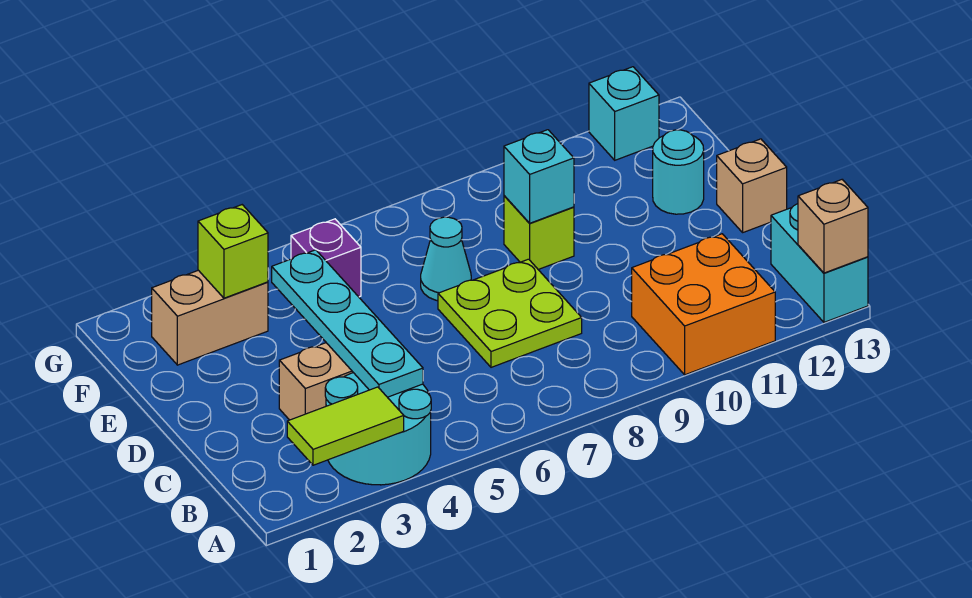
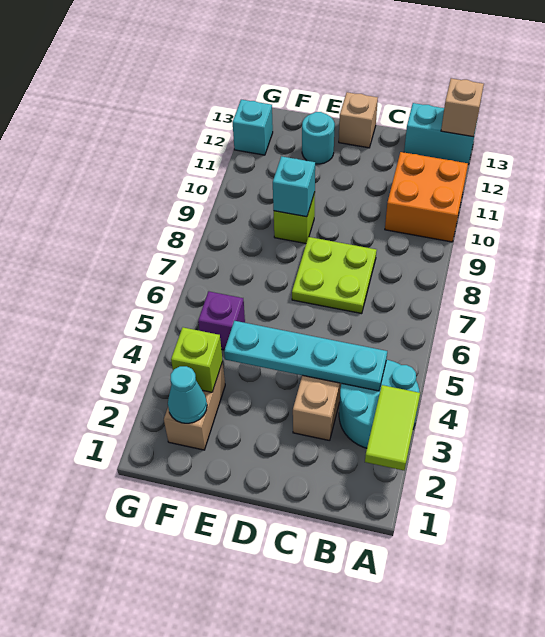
cyan 1x1 cone [421,217,471,301] -> cyan 1x1 cone moved to [168,366,207,423]

